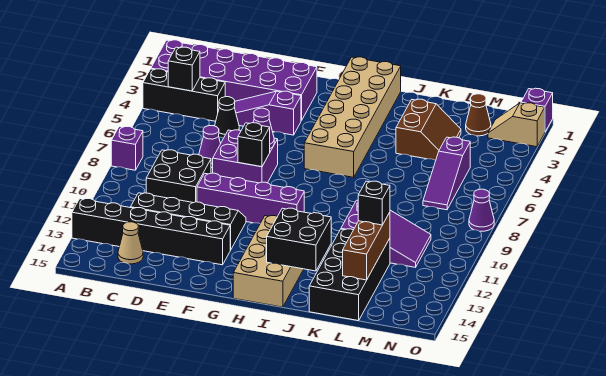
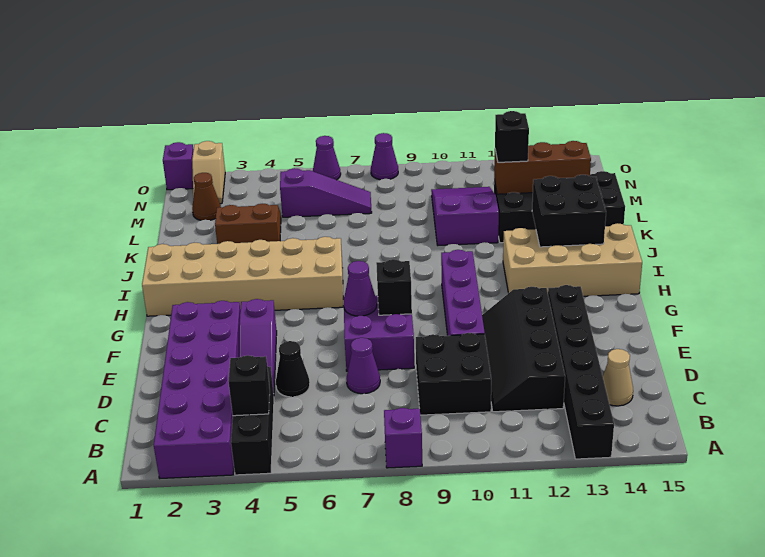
none -> purple 1x1 cone [313,136,341,180]

